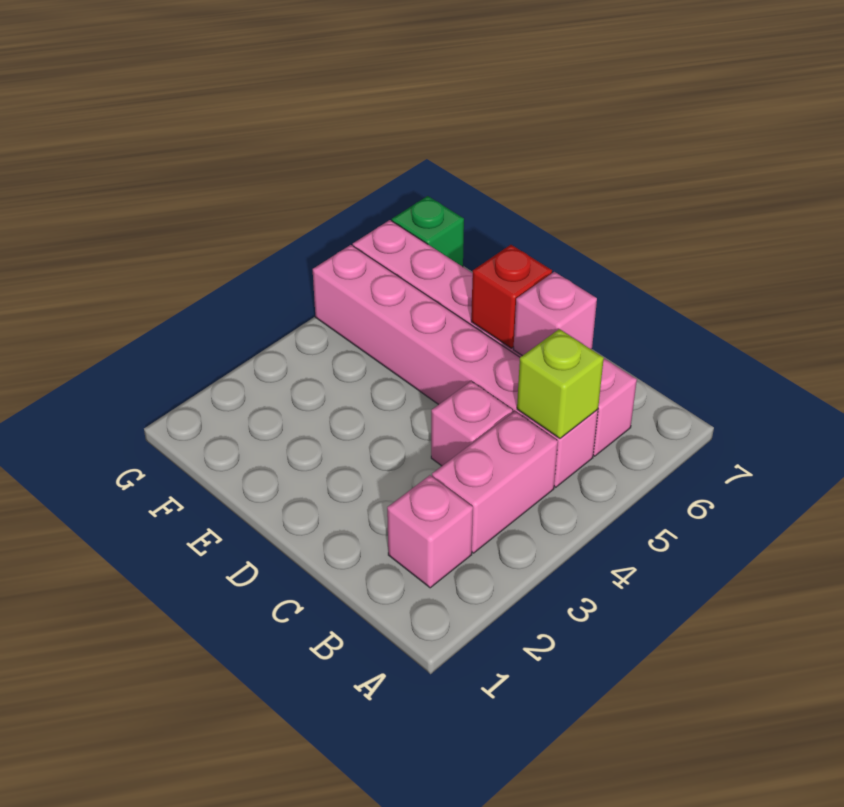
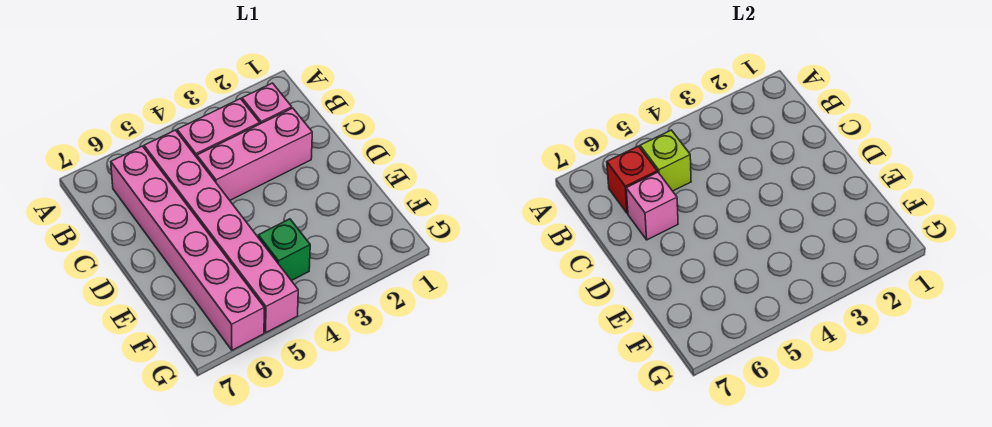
pink 1x1 brick [431,381,513,466] -> pink 1x3 brick [197,108,312,200]
red 1x1 brick [471,245,552,348] -> red 1x1 brick moved to [607,146,657,214]
green 1x1 brick [392,196,464,267] -> green 1x1 brick moved to [258,219,310,281]

